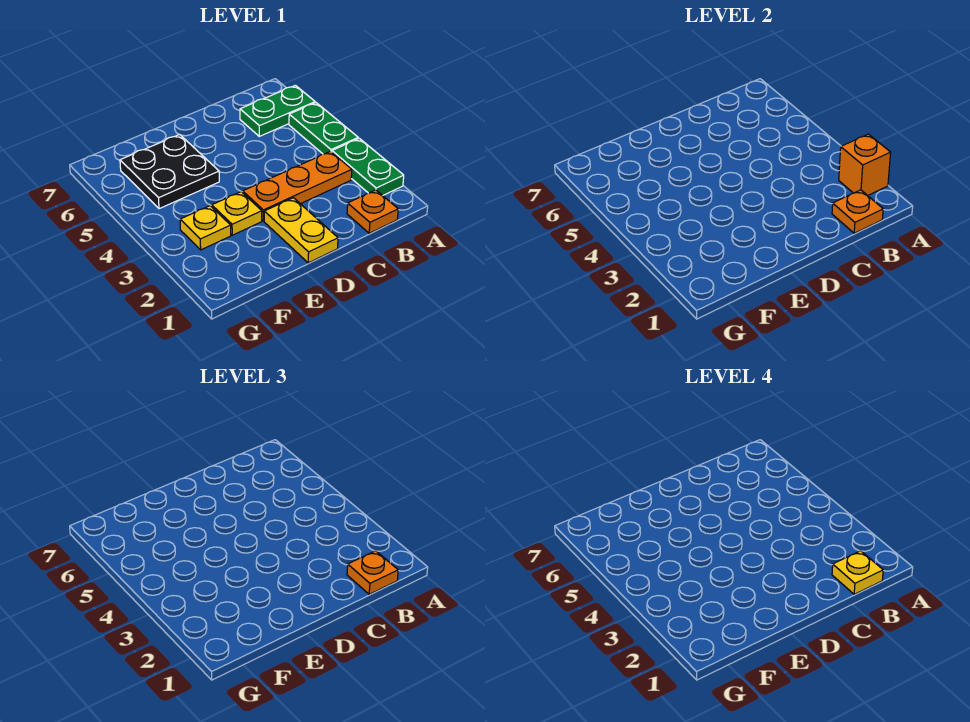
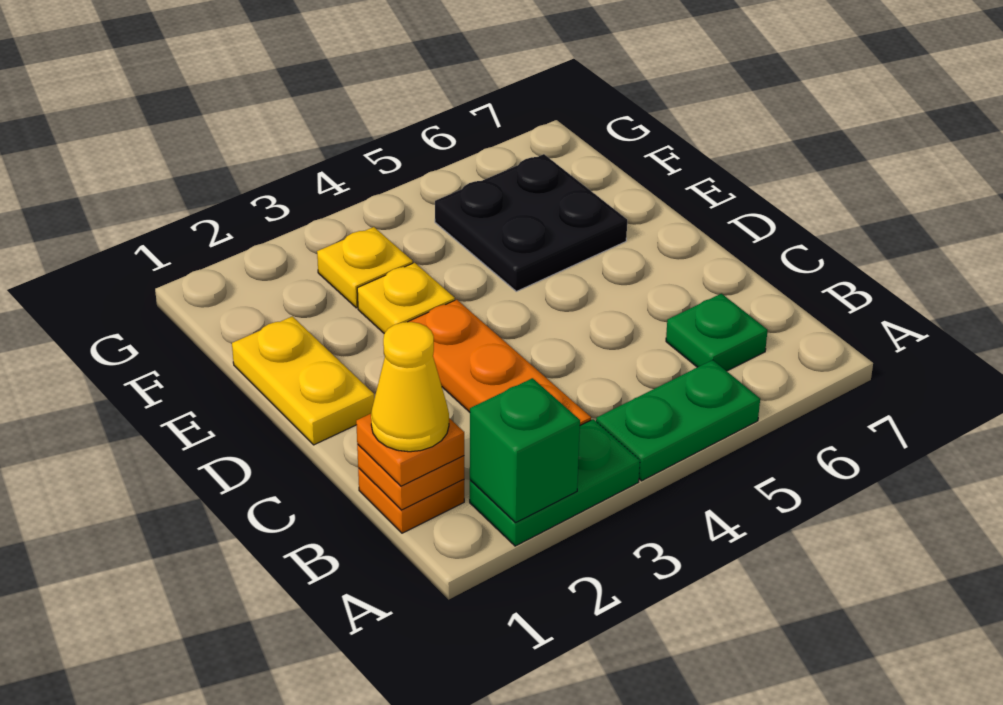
orange 1x1 brick [839,134,891,195] -> green 1x1 brick [470,378,580,523]
green 1x2 plate [240,85,315,136] -> green 1x1 plate [666,294,768,371]
yellow 1x1 plate [832,551,883,594] -> yellow 1x1 cone [371,322,449,452]
yellow 1x2 plate [264,198,338,263] -> yellow 1x2 plate turned to [232,316,374,445]

